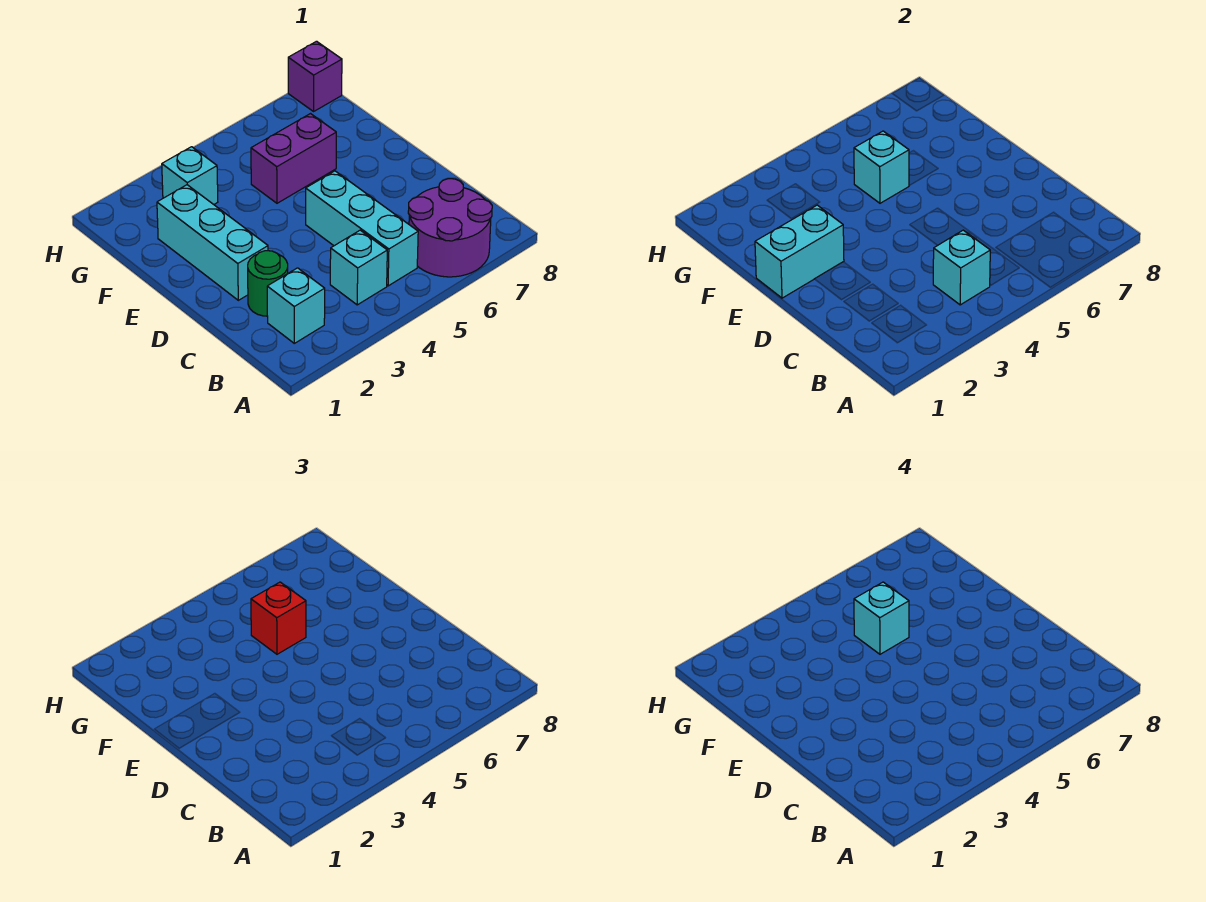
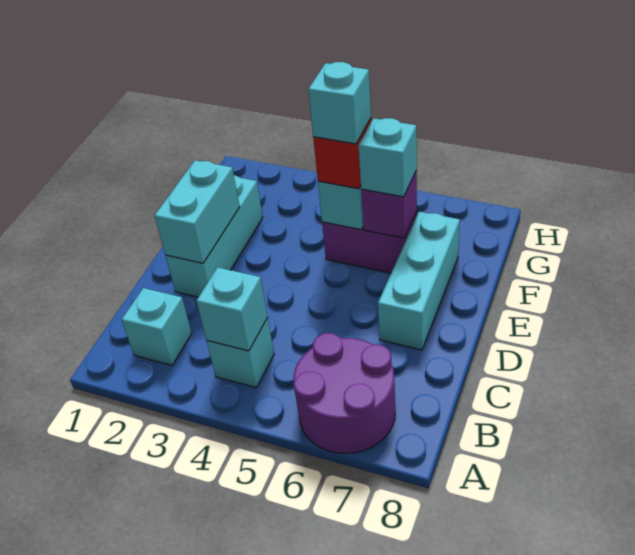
cyan 1x3 brick [306,171,418,286] -> cyan 1x3 brick moved to [378,212,460,350]
green 1x1 round brick [248,251,288,316] -> none
cyan 1x2 brick [755,205,844,298] -> cyan 1x2 brick turned to [154,160,240,263]
cyan 1x1 brick [162,147,218,204] -> cyan 1x1 brick moved to [359,118,417,197]
purple 1x1 brick [288,41,342,111] -> purple 1x1 brick moved to [361,171,417,238]

